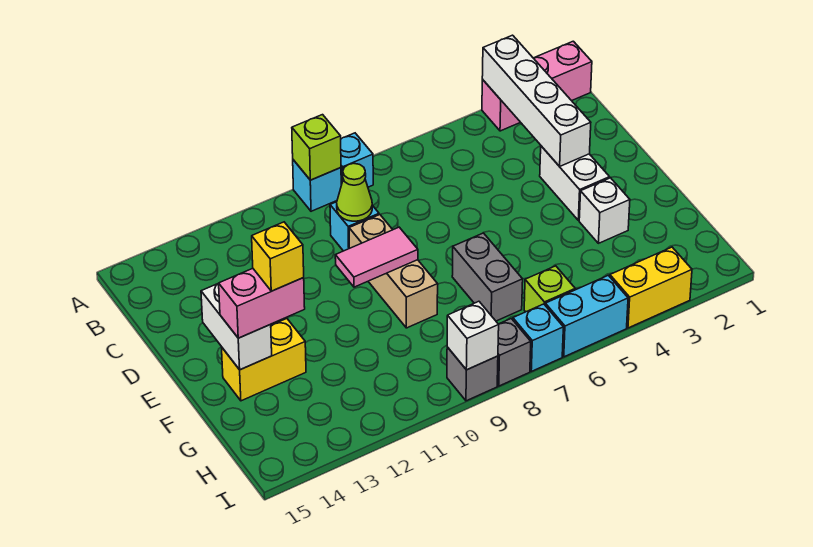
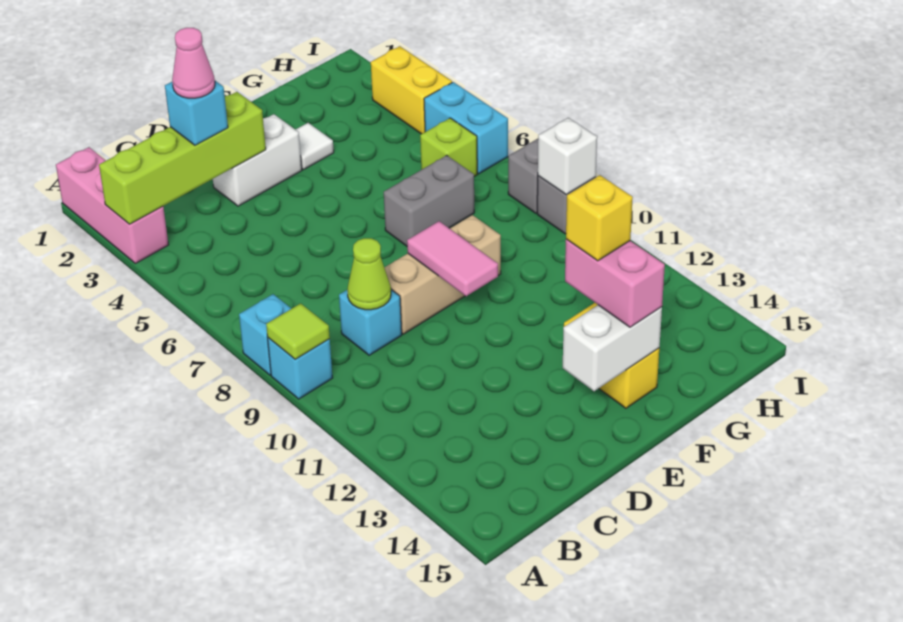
white 1x4 brick [482,35,591,166] -> lime 1x4 brick [99,92,266,224]
lime 1x1 brick [292,115,341,180] -> lime 1x1 tile [266,303,330,359]
none -> pink 1x1 cone [172,28,215,98]
white 1x1 brick [579,178,630,243] -> white 1x1 tile [296,123,334,170]
cyan 1x1 brick [513,304,563,371] -> cyan 1x1 brick moved to [165,81,228,145]

